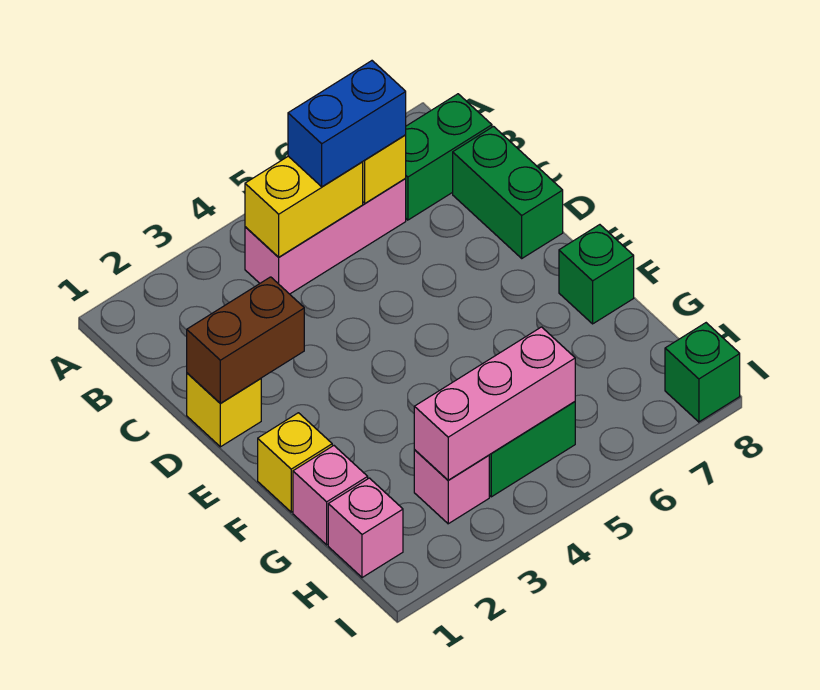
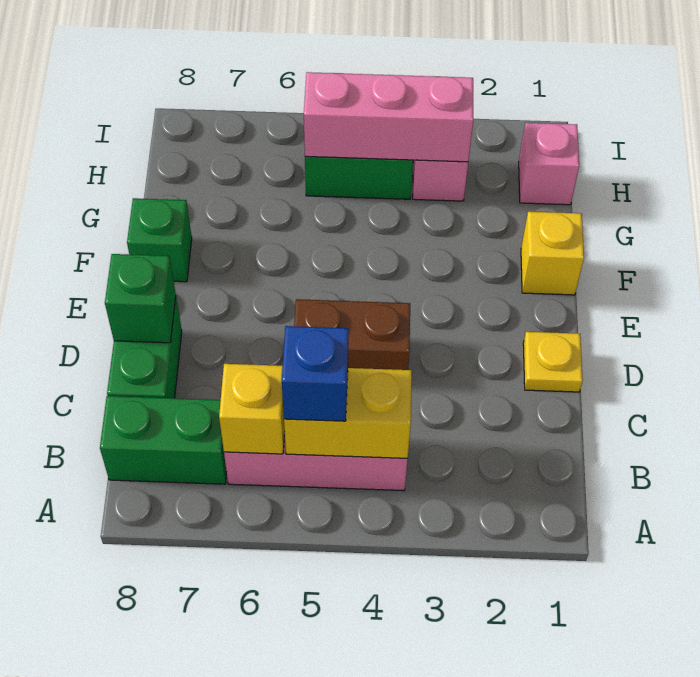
blue 1x2 brick [288,61,406,187] -> blue 1x1 brick [282,326,349,421]
yellow 1x1 brick [187,373,261,447] -> yellow 1x1 plate [523,332,583,392]
brown 1x2 brick [187,277,304,403] -> brown 1x2 brick moved to [294,299,410,370]
pink 1x1 brick [293,446,368,545] -> none
green 1x1 brick [665,323,740,422] -> green 1x1 brick moved to [105,254,176,343]

